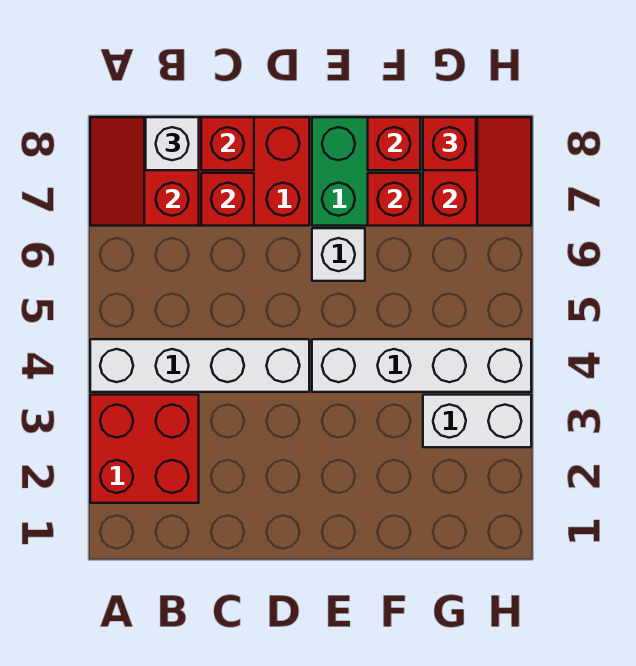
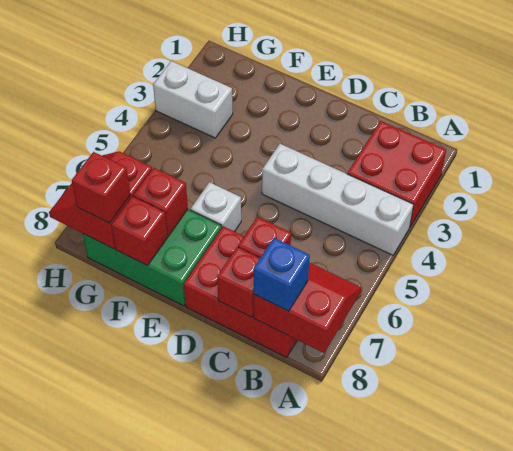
red 2x2 slope [90,117,199,226] -> red 2x2 slope turned to [254,263,361,353]
white 1x1 brick [146,117,199,170] -> blue 1x1 brick [254,238,310,311]
white 1x4 brick [312,339,531,392] -> none

